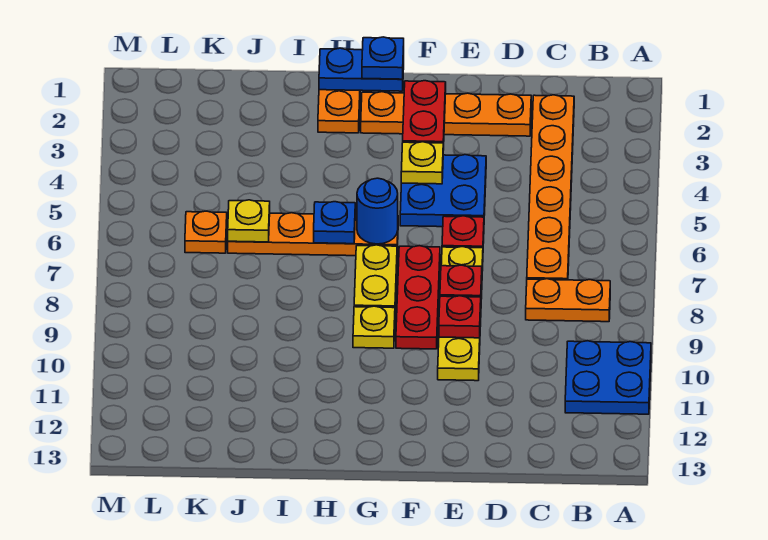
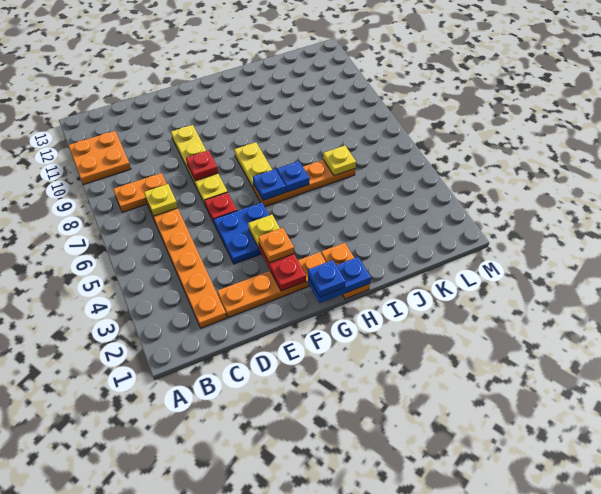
blue 2x2 plate [565,341,651,414] -> orange 2x2 plate [69,131,131,185]
red 1x1 plate [439,296,481,338] -> none
red 1x3 plate [396,246,440,349] -> none
blue 1x1 round brick [357,178,398,244] -> blue 1x1 plate [253,169,286,200]
yellow 1x1 plate [353,306,395,348] -> yellow 1x1 plate moved to [144,184,178,216]
orange 1x1 plate [185,211,227,253] -> orange 1x1 plate moved to [258,228,294,263]

